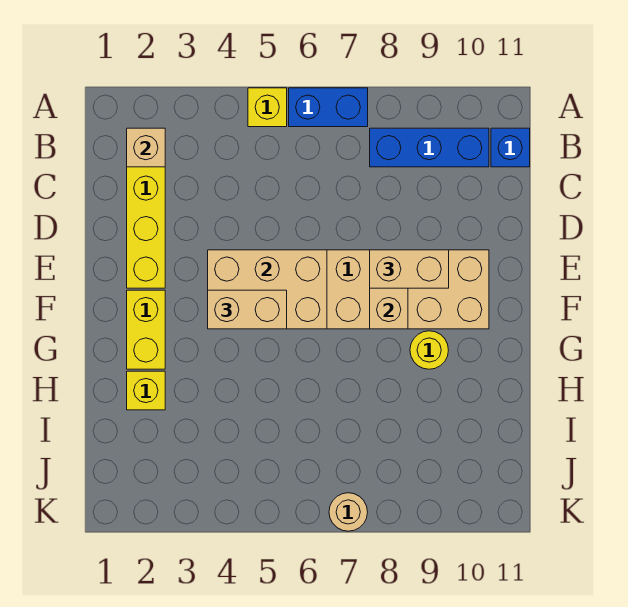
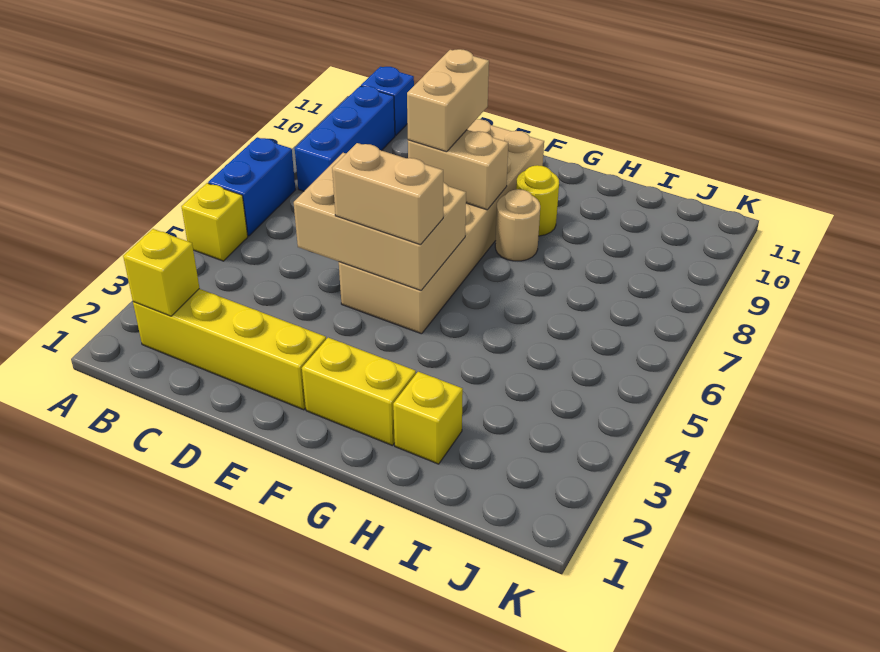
tan 1x1 brick [127,128,165,167] -> yellow 1x1 brick [123,229,199,316]
tan 2x3 brick [208,250,327,329] -> tan 2x3 brick turned to [294,153,466,290]
tan 1x2 brick [208,290,287,329] -> tan 1x2 brick turned to [332,143,443,245]
tan 1x1 round brick [329,493,368,531] -> tan 1x1 round brick moved to [495,189,540,261]

